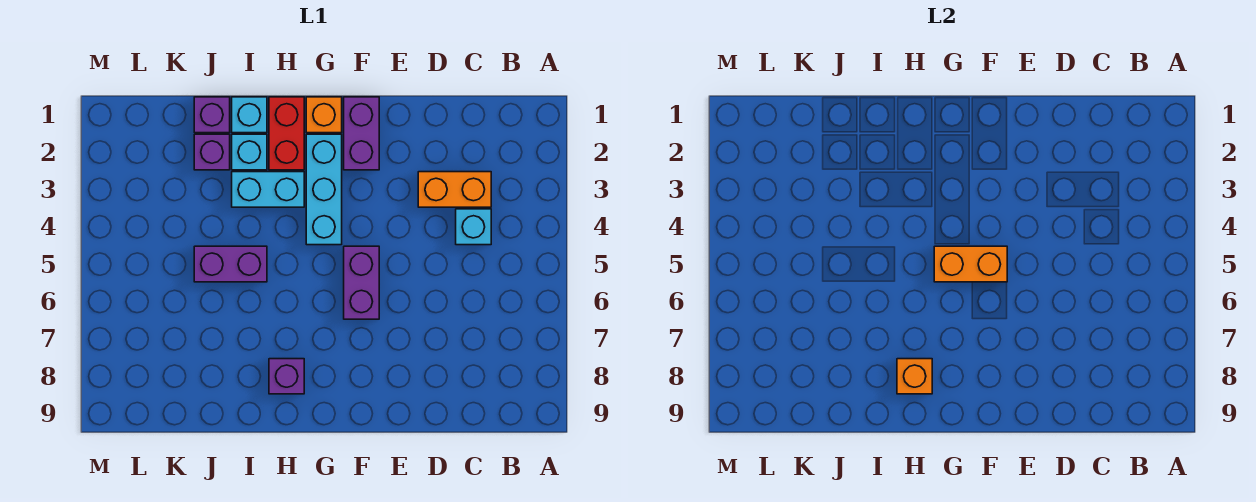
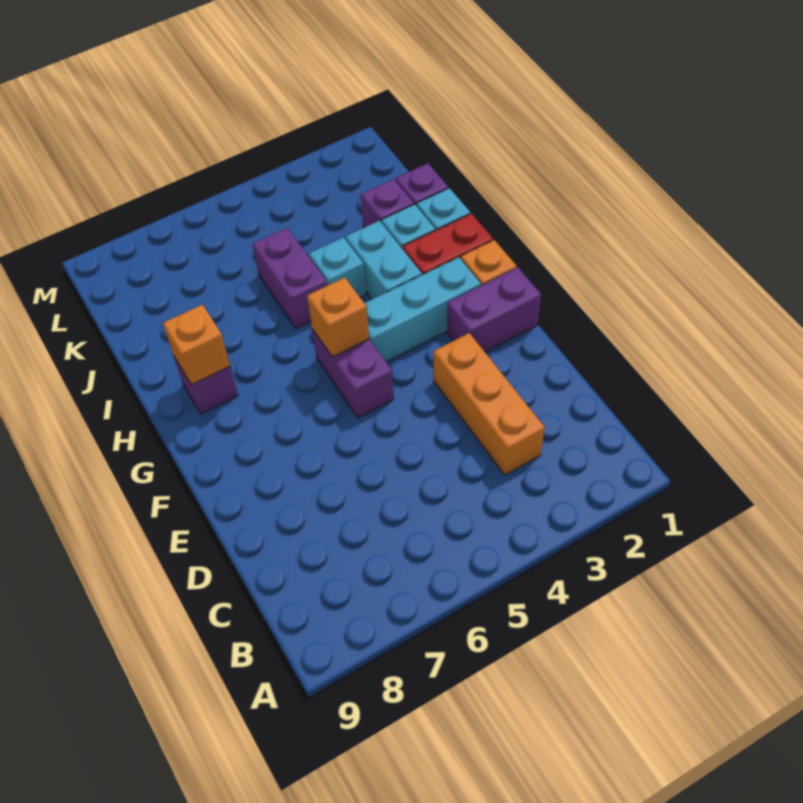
orange 1x2 brick [418,172,491,207] -> orange 1x3 brick [433,333,545,475]
cyan 1x1 brick [456,209,491,245] -> cyan 1x1 brick moved to [309,237,366,297]
purple 1x2 brick [344,246,379,319] -> purple 1x2 brick turned to [312,329,394,418]
orange 1x2 brick [934,246,1007,282] -> orange 1x1 brick [307,278,369,357]

